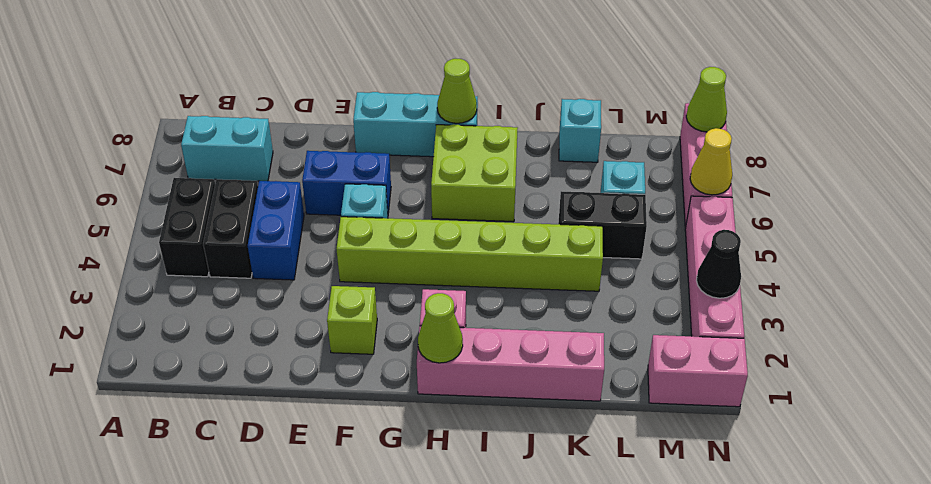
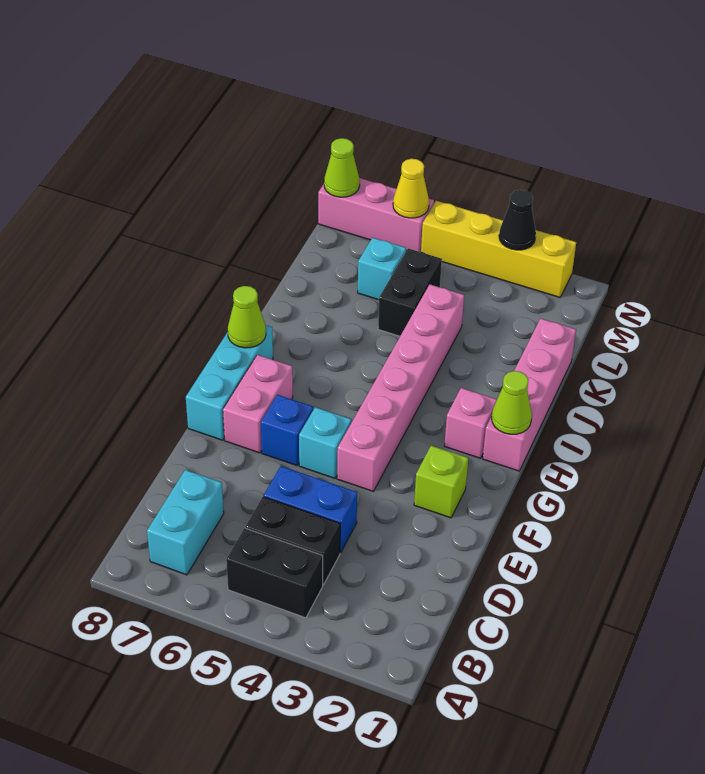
blue 1x2 brick [302,151,391,215] -> blue 1x1 brick [261,395,313,465]
lime 1x6 brick [336,217,603,291] -> pink 1x6 brick [337,284,464,491]
lime 2x2 brick [431,124,518,222] -> none
cyan 1x1 brick [559,99,601,162] -> none
pink 1x2 brick [648,335,748,407] -> pink 1x2 brick moved to [223,355,293,453]
pink 1x4 brick [685,196,744,338] -> yellow 1x4 brick [421,201,576,297]

